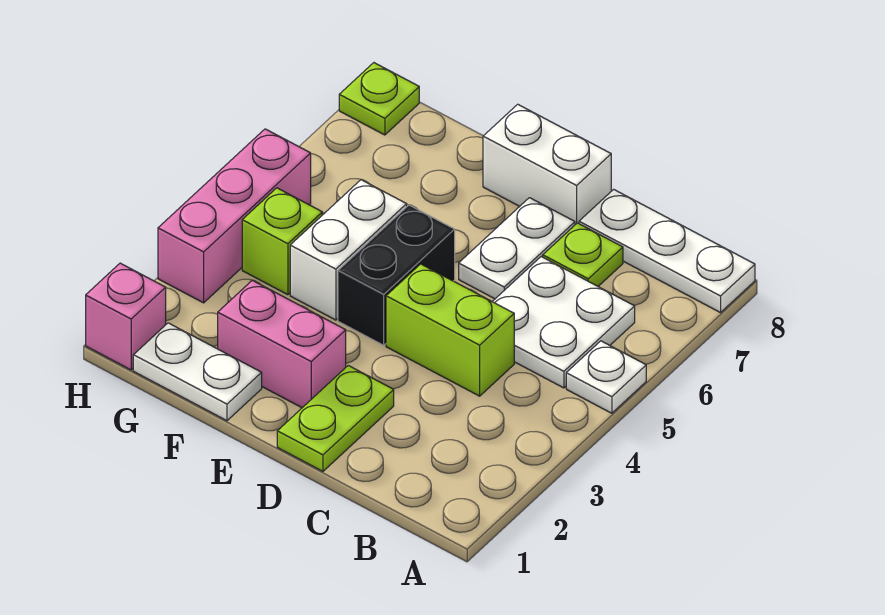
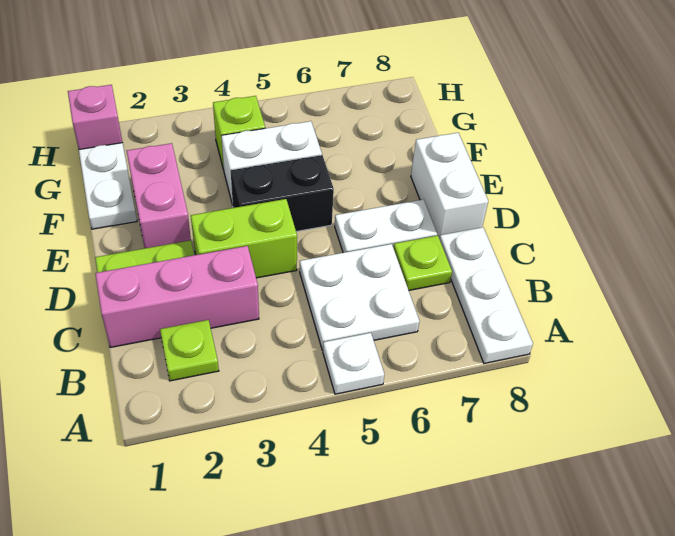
lime 1x2 brick [386,264,514,396] -> lime 1x2 brick turned to [191,199,297,278]
pink 1x3 brick [158,129,311,303] -> pink 1x3 brick moved to [95,246,259,348]
lime 1x1 plate [339,63,419,135] -> lime 1x1 plate moved to [160,320,219,381]

